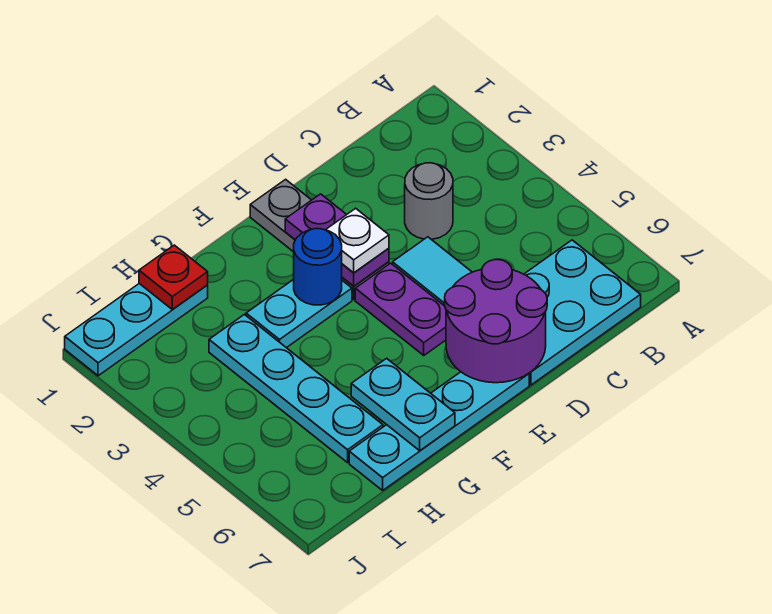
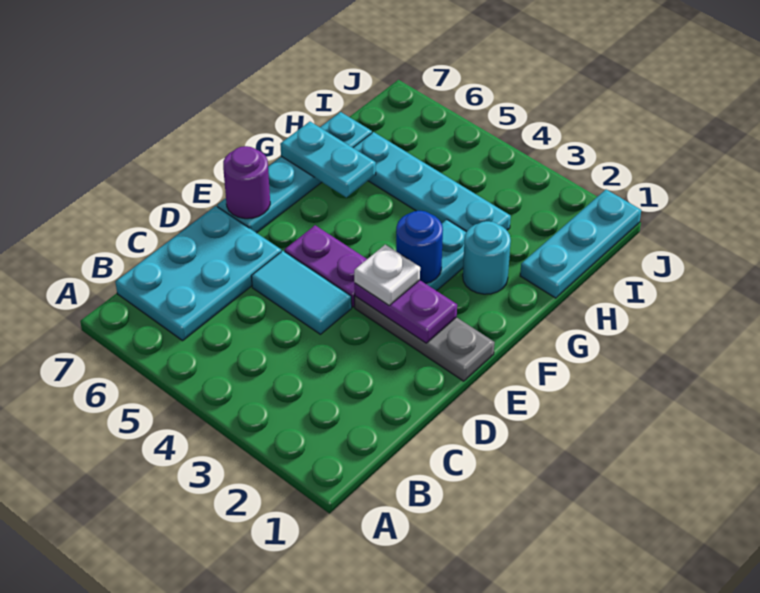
grey 1x1 round brick [405,163,453,239] -> none
purple 2x2 round brick [445,260,547,383] -> purple 1x1 round brick [223,146,270,219]
none -> cyan 1x1 round brick [463,221,511,294]
red 1x1 plate [139,245,208,310] -> none

